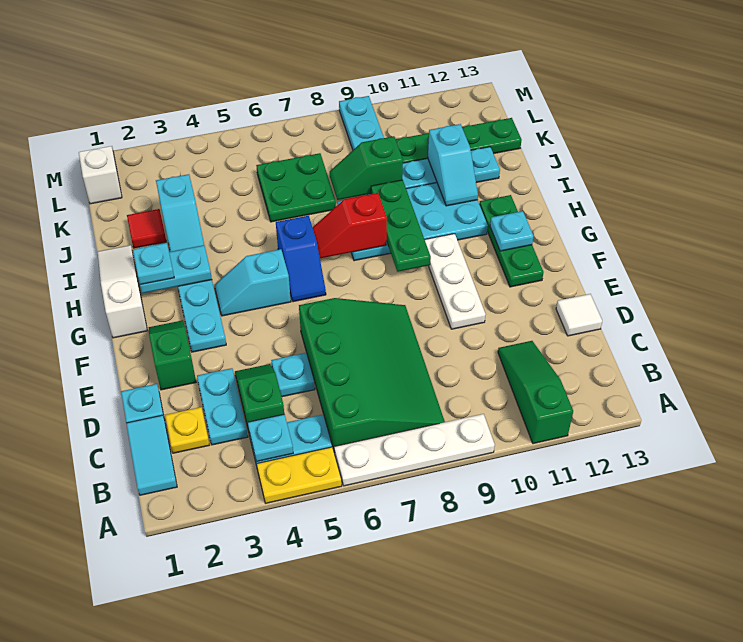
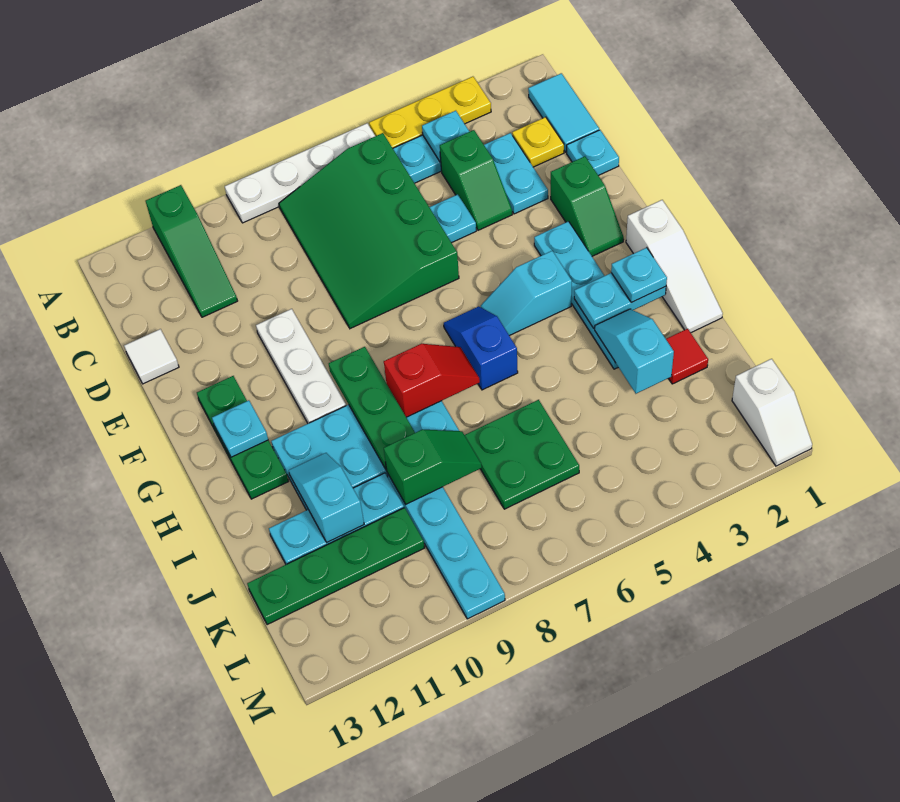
yellow 1x2 plate [257,447,342,503] -> yellow 1x3 plate [369,77,491,148]
cyan 1x2 slope [215,249,291,316] -> cyan 1x2 slope turned to [481,251,572,336]

